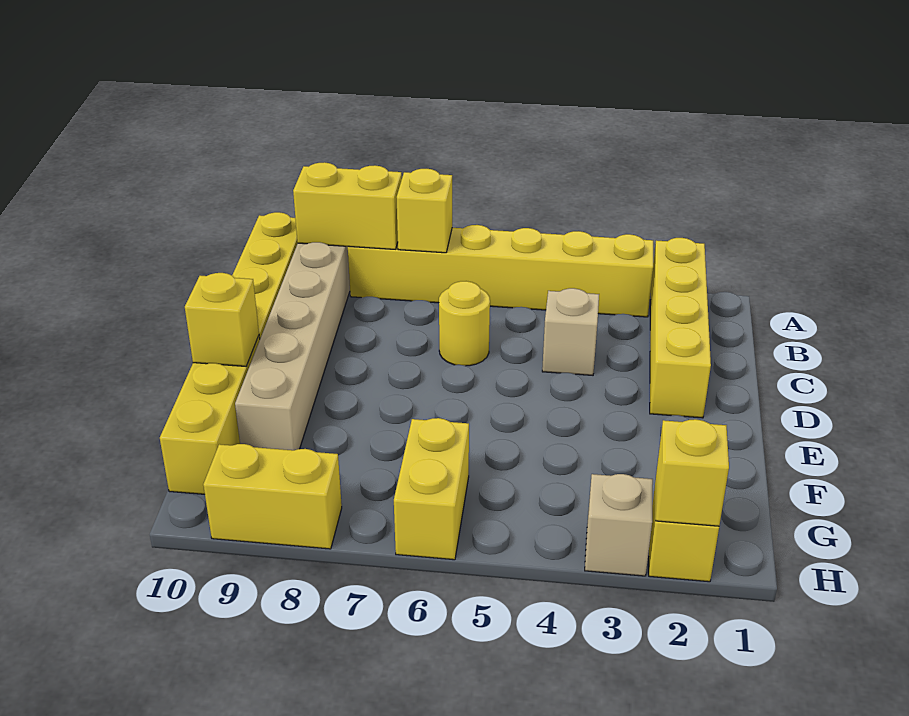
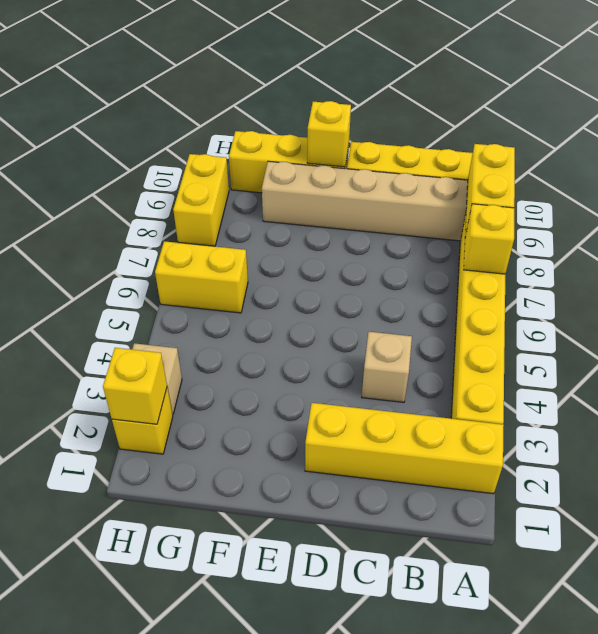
yellow 1x1 round brick [439,281,490,366] -> none

